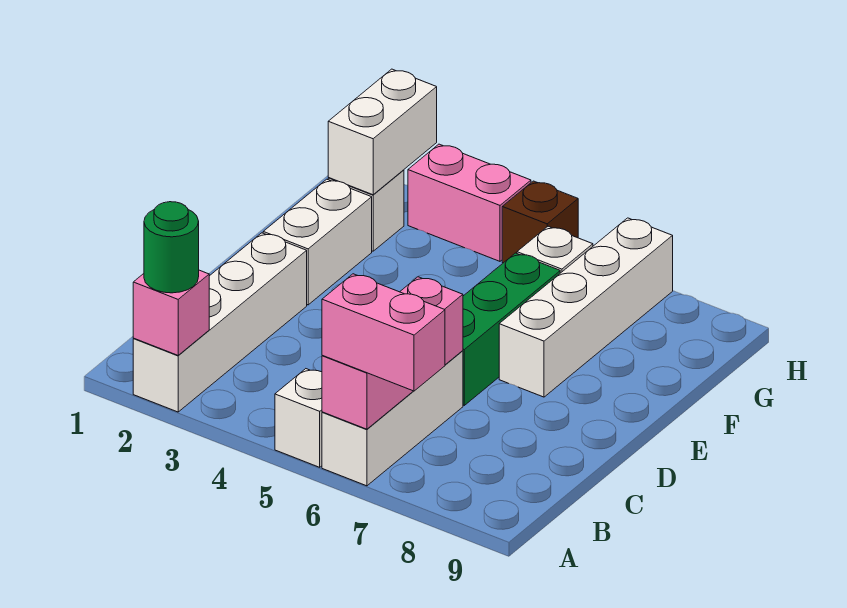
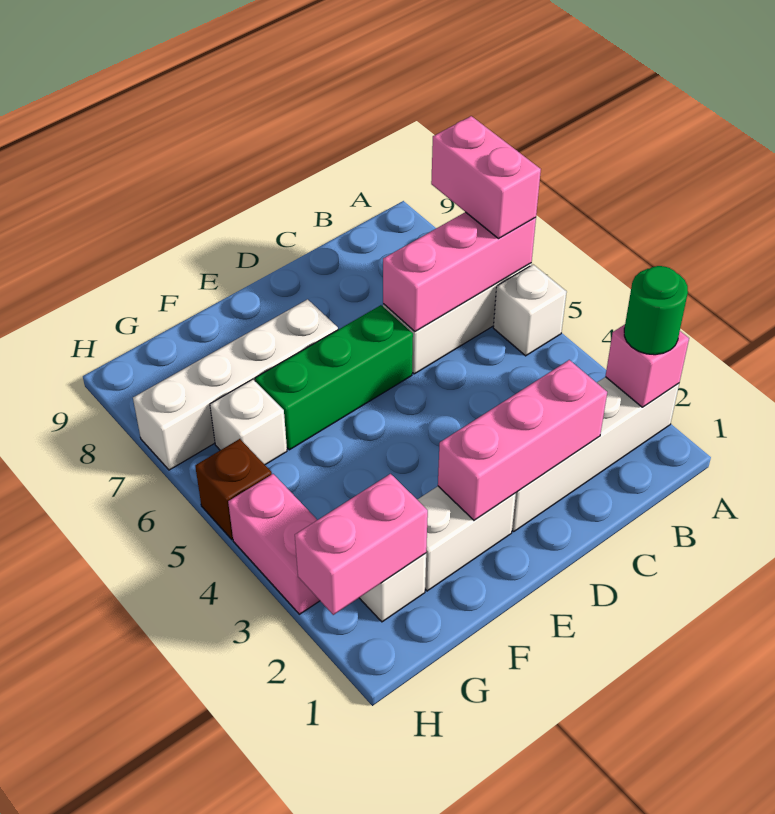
none -> pink 1x3 brick [438,360,607,520]
white 1x2 brick [328,69,437,195] -> pink 1x2 brick [295,474,428,615]

